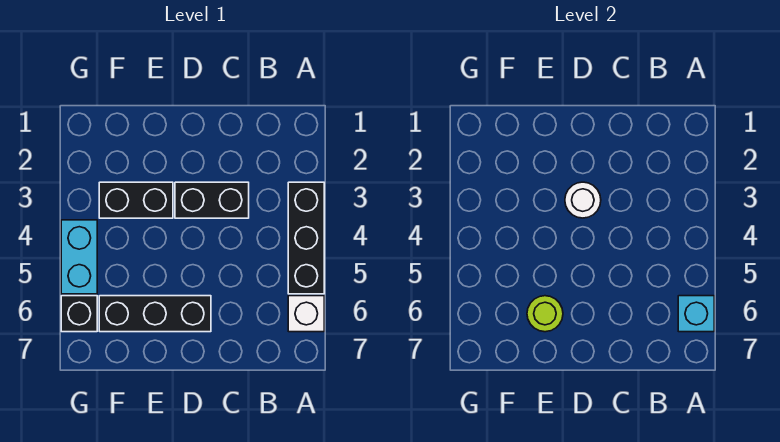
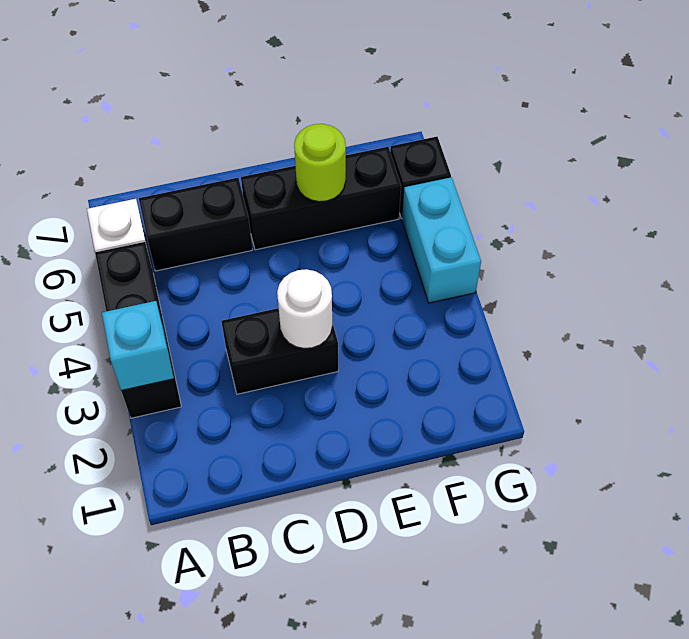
cyan 1x1 brick [678,296,714,332] -> cyan 1x1 brick moved to [102,301,174,391]
black 1x2 brick [99,182,173,218] -> black 1x2 brick moved to [139,178,252,271]

